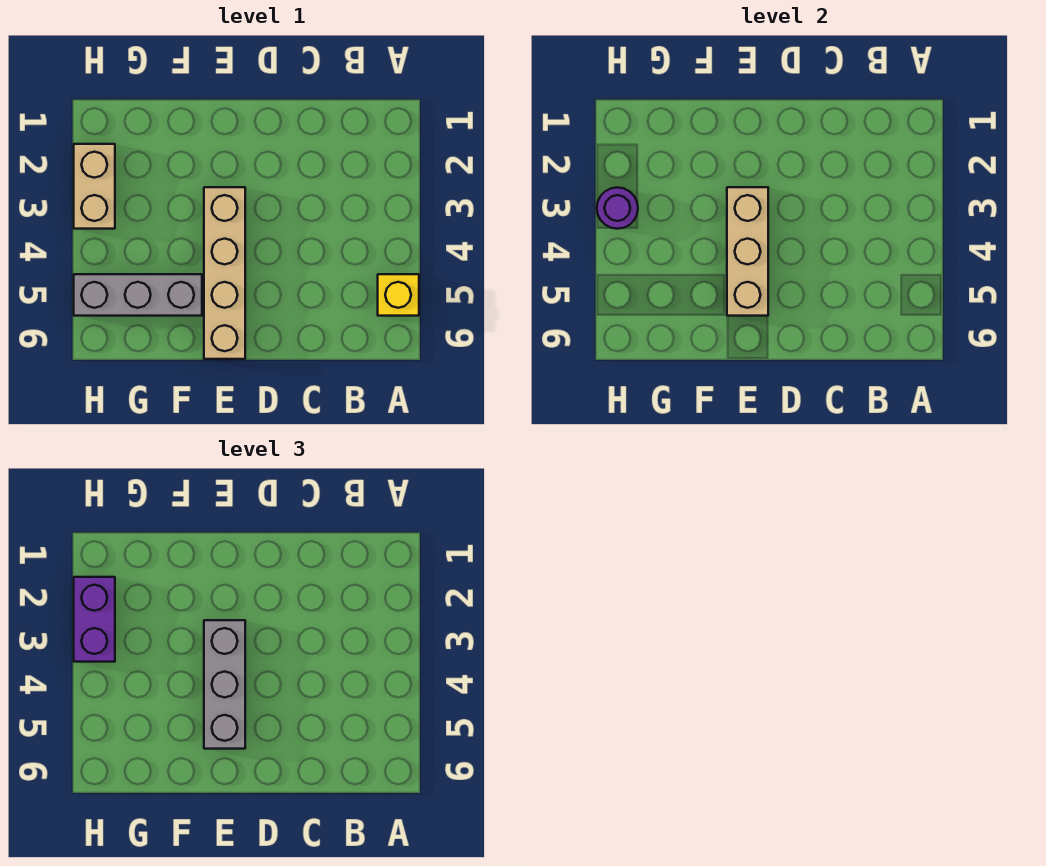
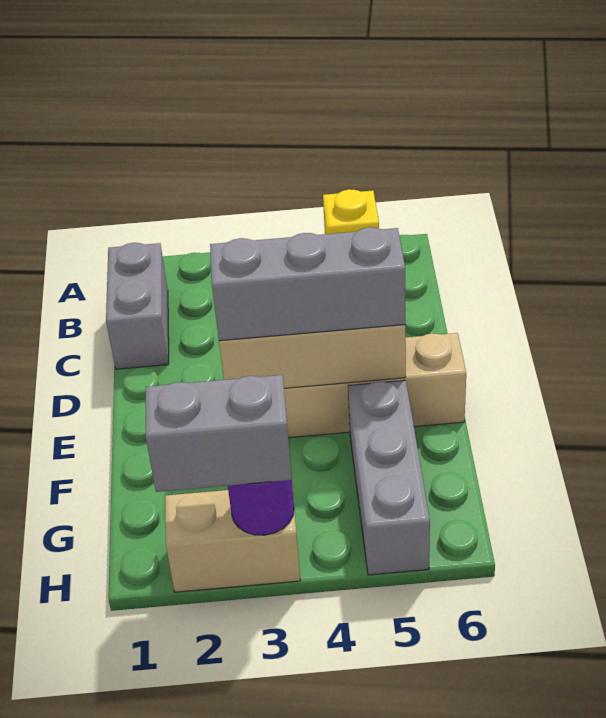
none -> grey 1x2 brick [106,243,169,369]
purple 1x2 brick [74,577,115,662] -> grey 1x2 brick [145,375,292,492]

